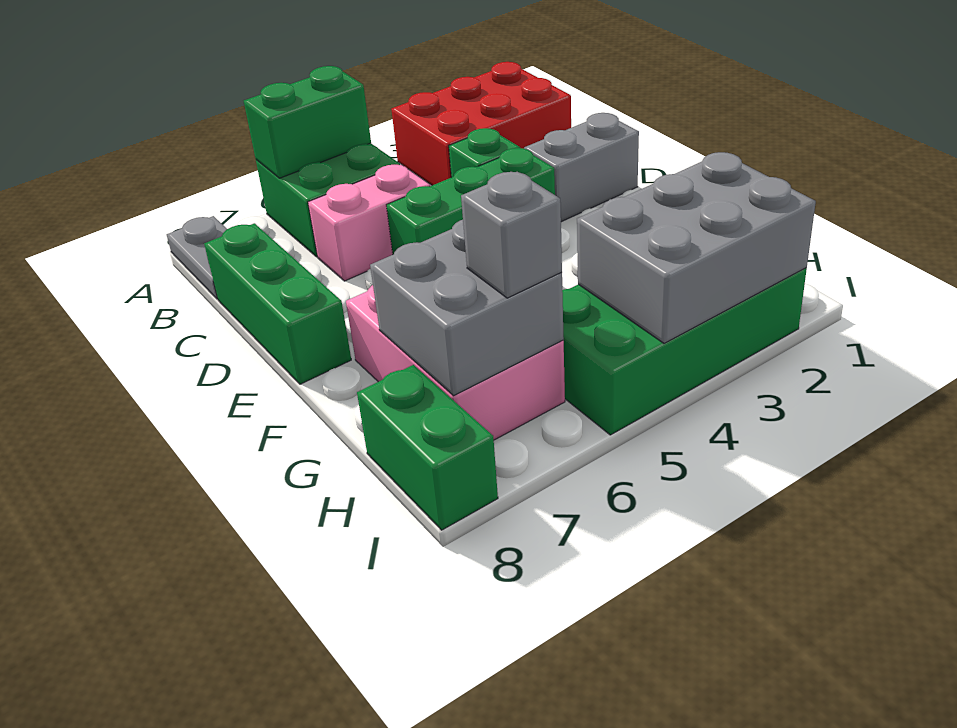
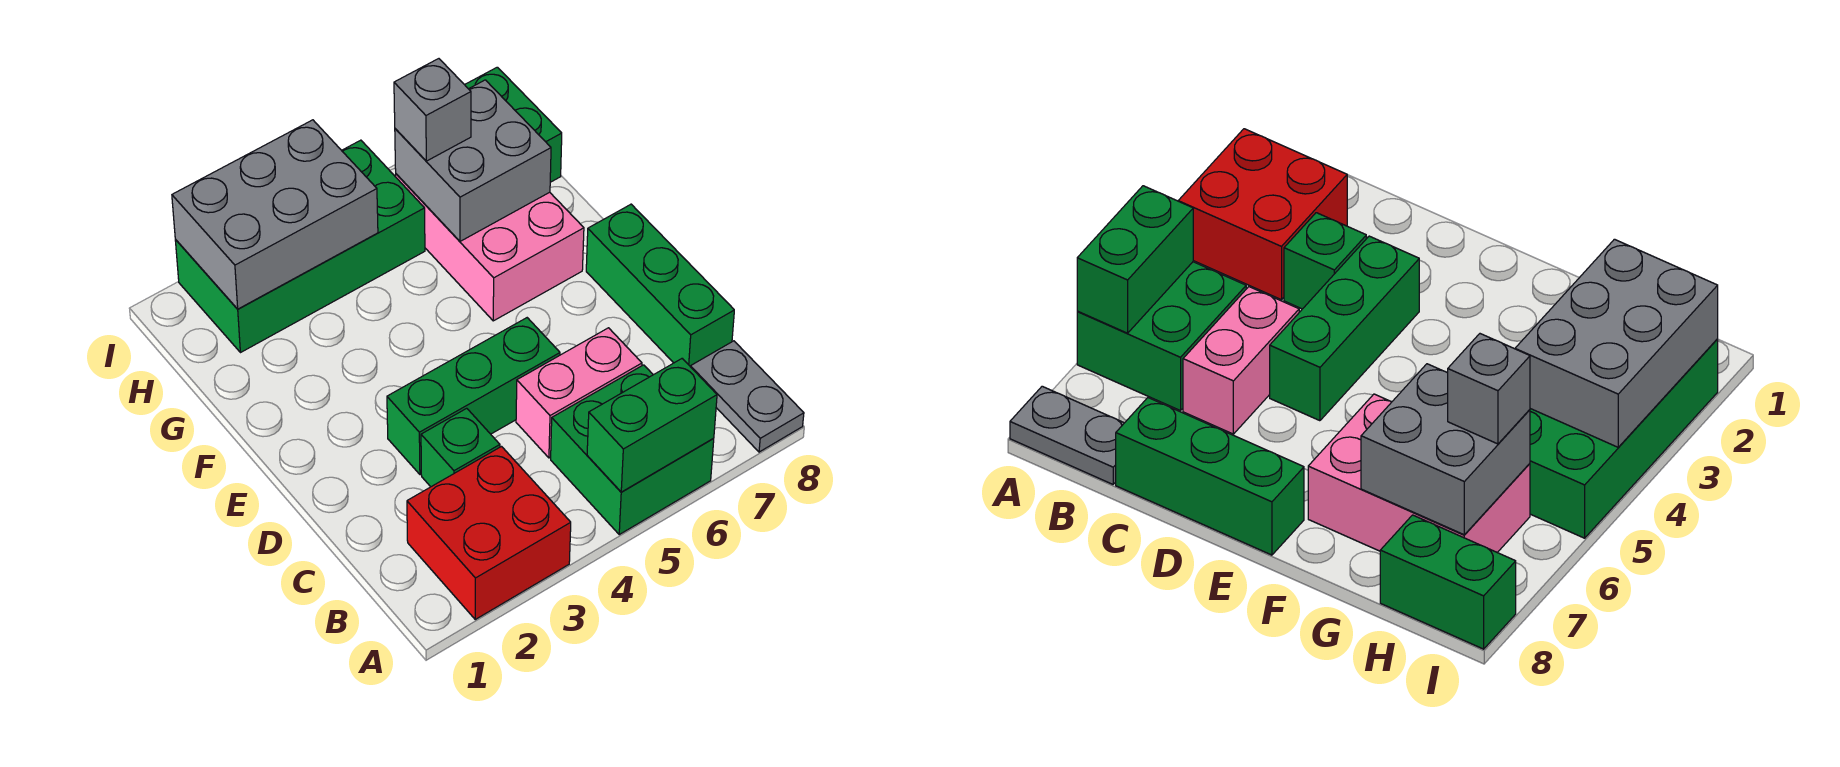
red 2x3 brick [391,62,571,185] -> red 2x2 brick [407,447,571,619]
grey 1x2 brick [524,113,639,222] -> none

